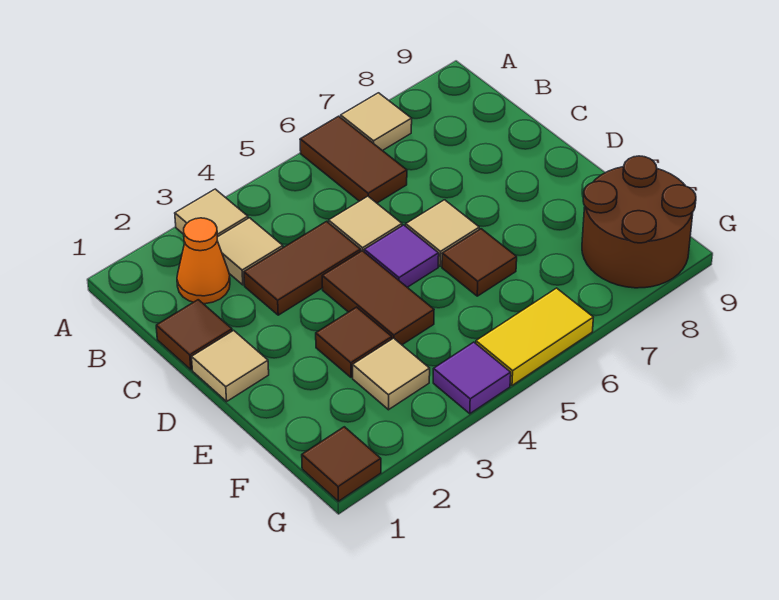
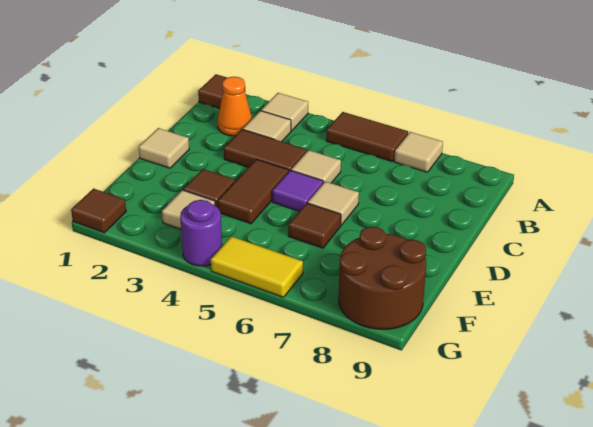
brown 1x2 tile [300,116,407,203] -> brown 1x2 tile turned to [326,112,408,162]
brown 1x1 tile [156,300,232,370] -> brown 1x1 tile moved to [198,74,227,109]
purple 1x1 tile [433,342,511,414] -> purple 1x1 round brick [180,200,222,266]

